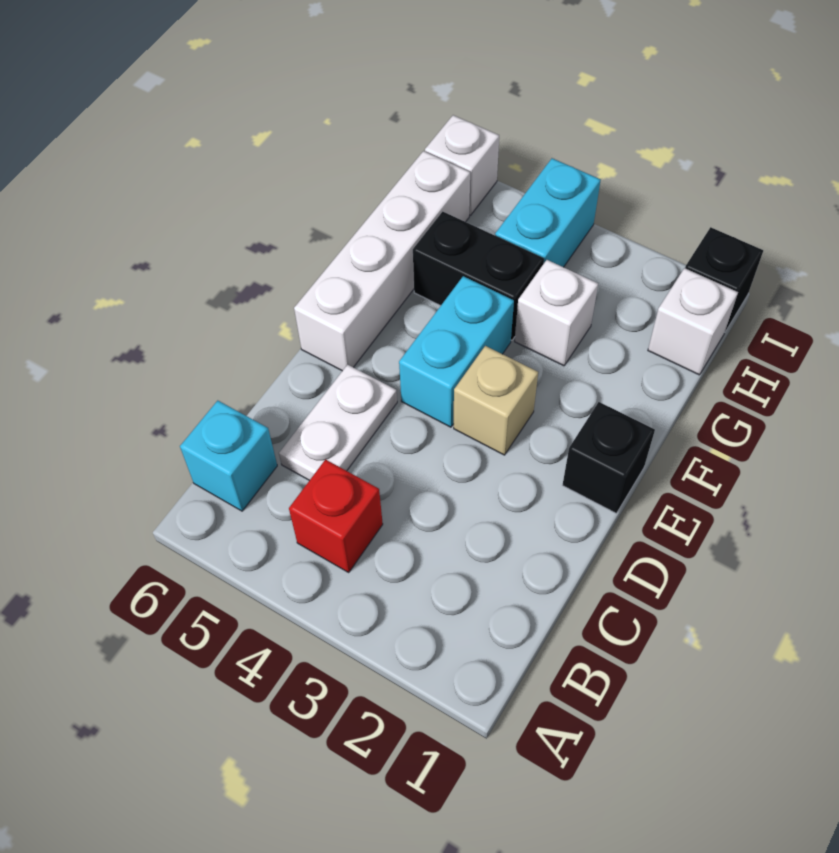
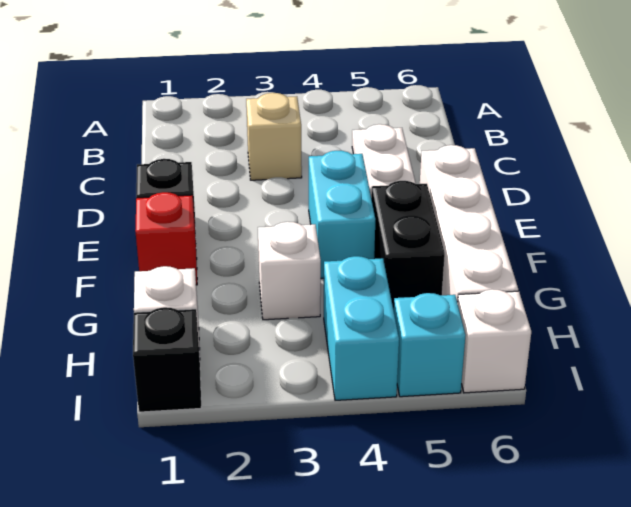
red 1x1 brick [289,460,383,572] -> red 1x1 brick moved to [135,192,197,285]
cyan 1x1 brick [180,401,277,511] -> cyan 1x1 brick moved to [394,293,466,397]
tan 1x1 brick [454,346,538,455] -> tan 1x1 brick moved to [246,93,302,180]
black 1x2 brick [413,212,544,340] -> black 1x2 brick turned to [371,181,445,310]

